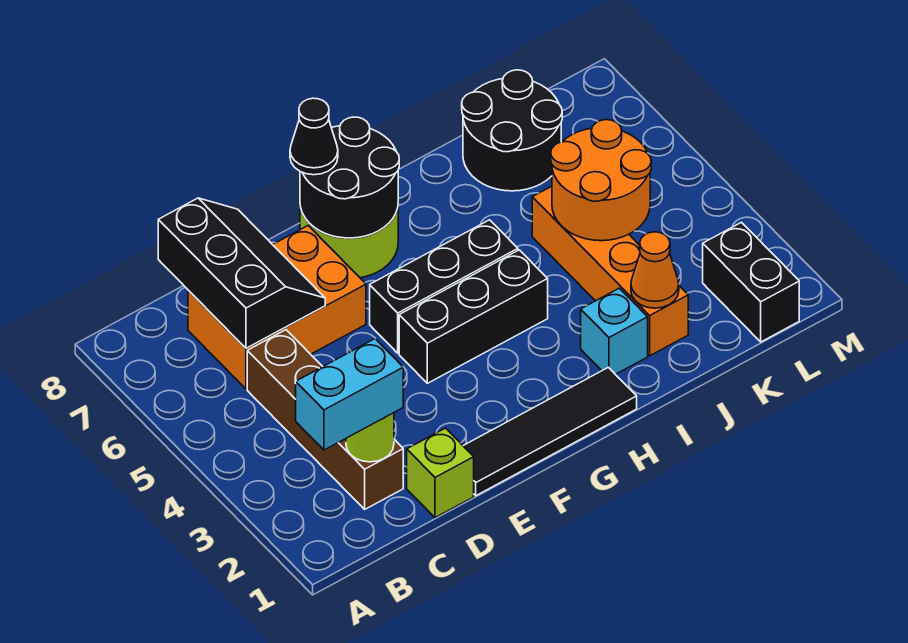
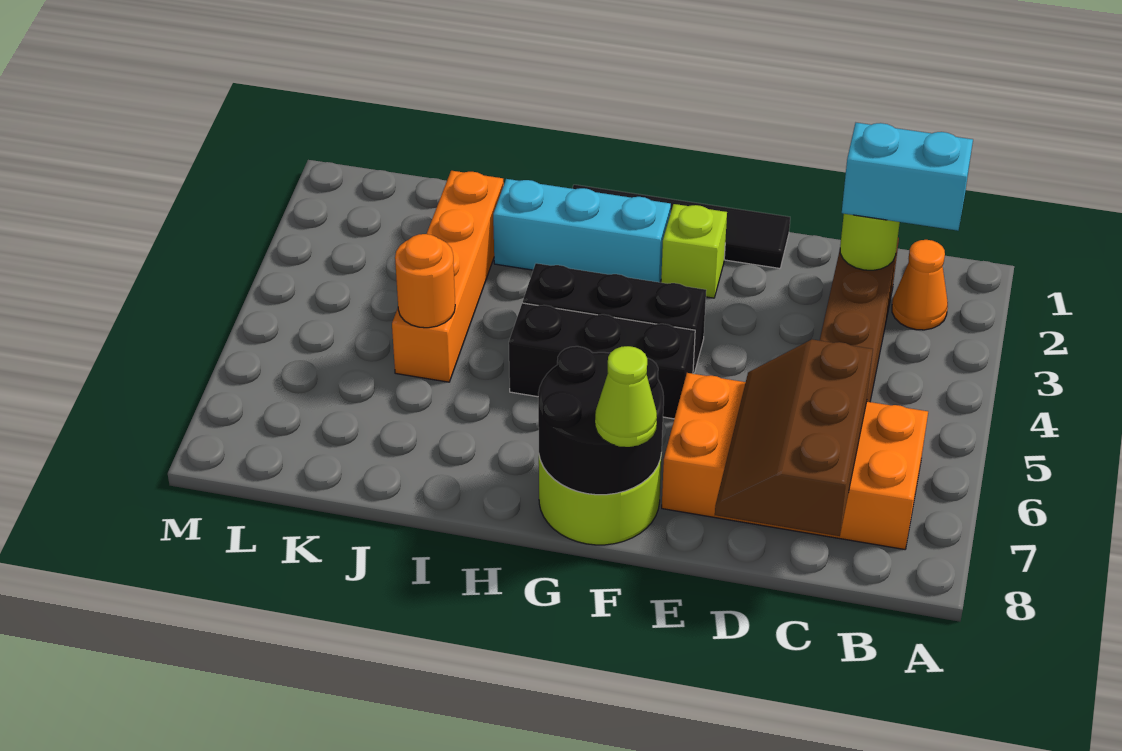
orange 2x3 brick [188,226,366,389] -> orange 2x4 brick [662,373,928,549]
black 2x3 slope [158,198,325,348] -> brown 2x3 slope [715,339,873,536]
lime 1x1 brick [407,428,474,518] -> lime 1x1 brick moved to [661,204,727,298]
black 1x1 cone [290,98,338,175] -> lime 1x1 cone [595,346,657,447]
cyan 1x1 brick [581,288,648,374] -> cyan 1x3 brick [493,179,671,282]
orange 1x1 cone [631,232,679,308] -> orange 1x1 cone moved to [892,240,948,330]
orange 2x2 round brick [551,120,651,241] -> orange 1x1 round brick [395,234,455,328]
black 2x2 round brick [462,70,562,191] -> none
black 1x2 brick [703,222,799,342] -> none

